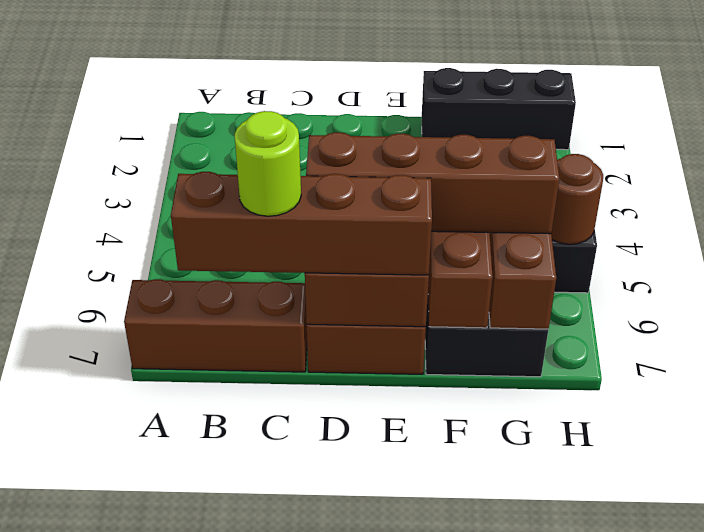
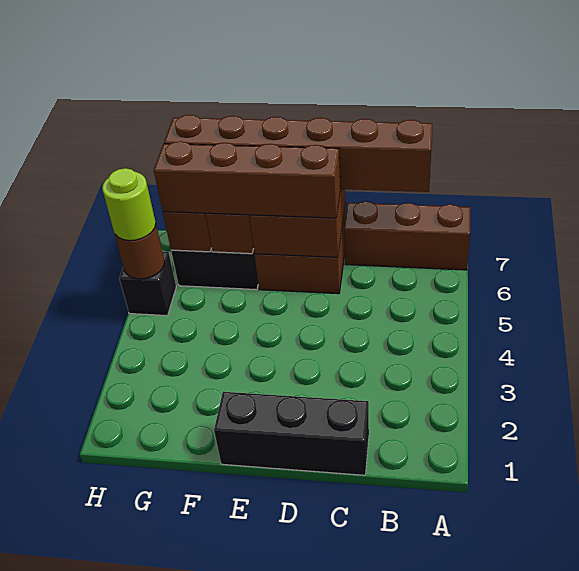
brown 1x4 brick [171,172,432,275] -> brown 1x6 brick [164,115,432,192]
lime 1x1 round brick [235,111,301,216] -> lime 1x1 round brick moved to [102,168,156,241]
black 1x3 brick [422,68,576,150] -> black 1x3 brick moved to [214,392,369,475]

